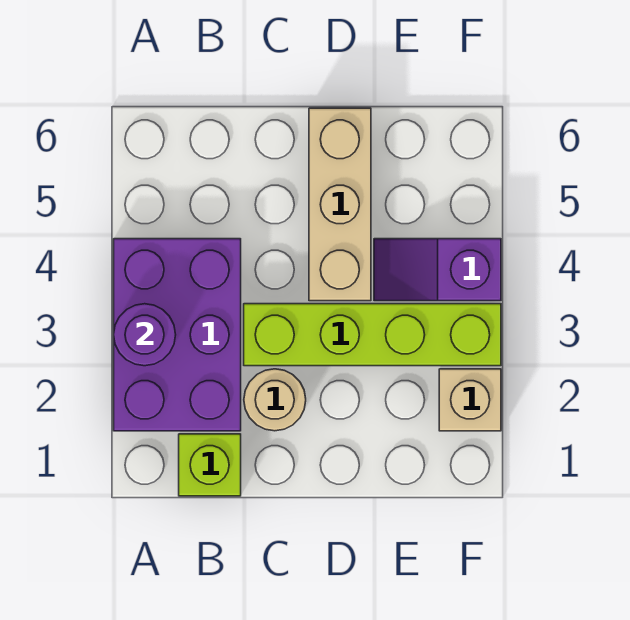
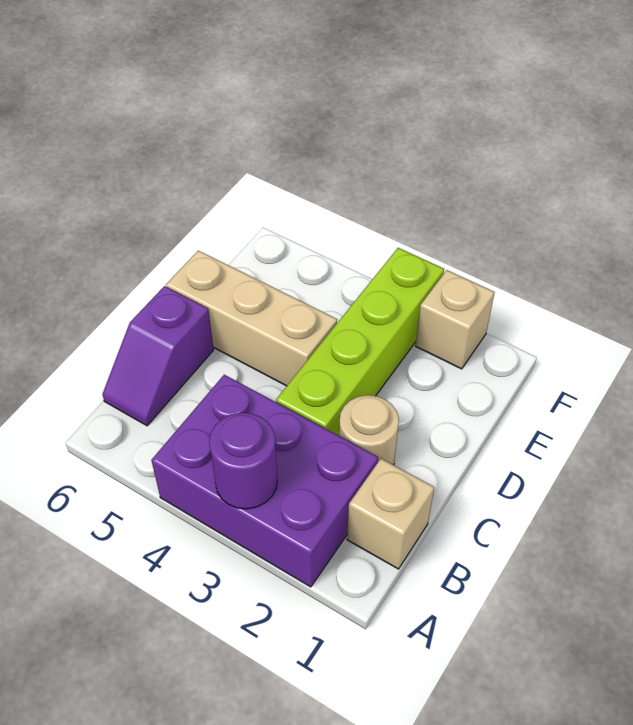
lime 1x1 brick [179,434,241,496] -> tan 1x1 brick [347,459,434,569]
purple 1x2 slope [374,239,501,301] -> purple 1x2 slope moved to [102,286,214,426]

